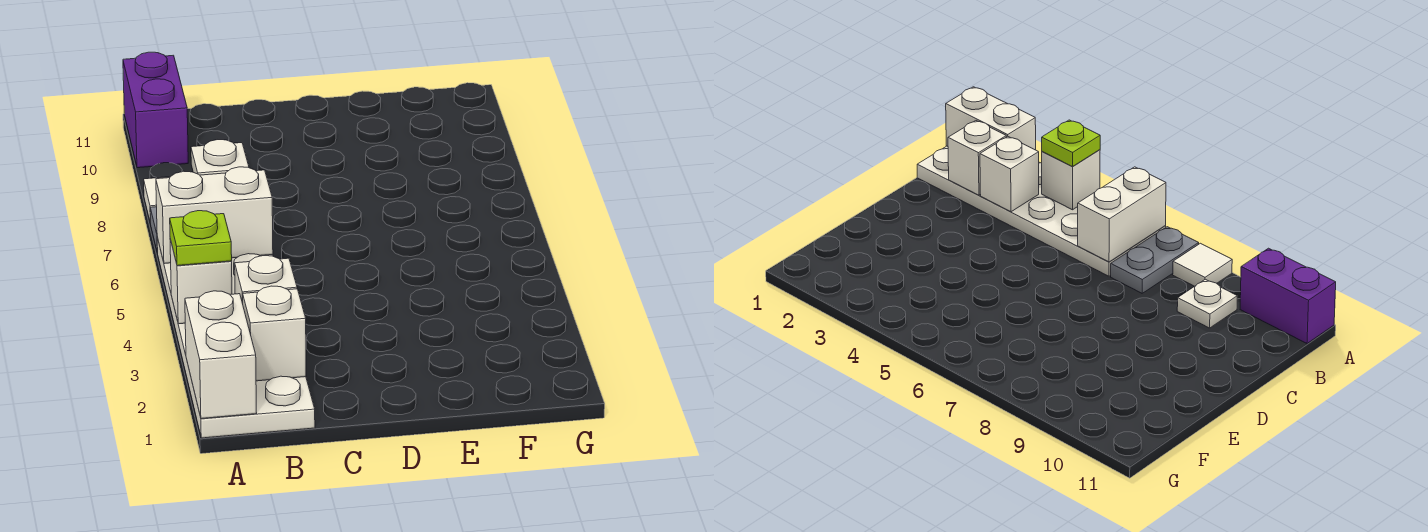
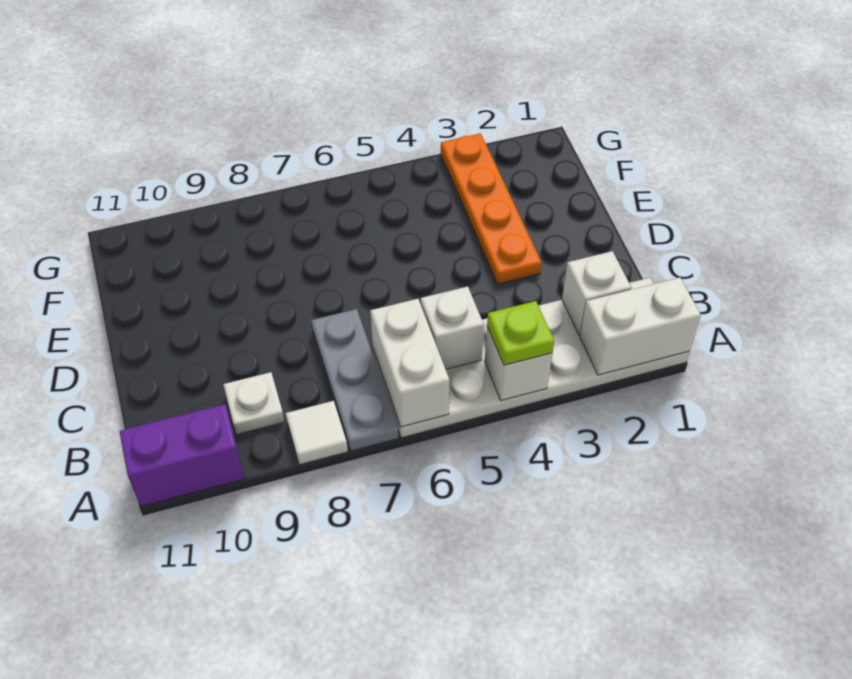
grey 1x2 plate [1111,227,1199,293] -> grey 1x3 plate [311,309,398,451]
white 1x1 brick [235,256,297,303] -> white 1x1 brick moved to [421,287,484,369]
none -> orange 1x4 plate [441,133,542,284]

